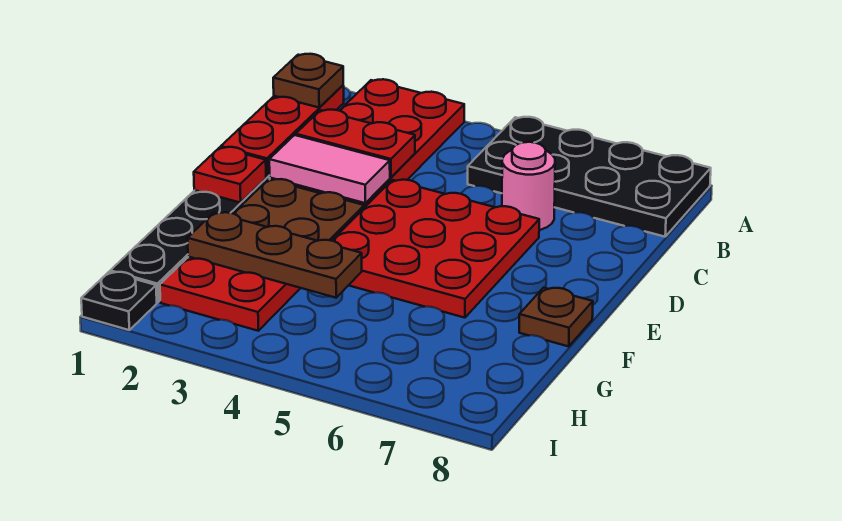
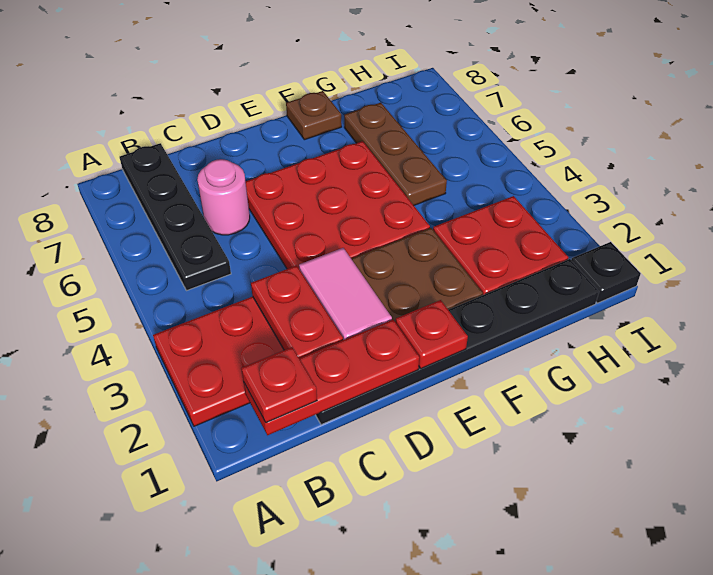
black 2x4 plate [468,117,711,237] -> black 1x4 plate [120,143,231,291]
brown 1x1 plate [273,54,343,108] -> red 1x1 plate [241,347,317,423]
brown 1x3 plate [188,212,362,298] -> brown 1x3 plate moved to [344,103,447,205]

